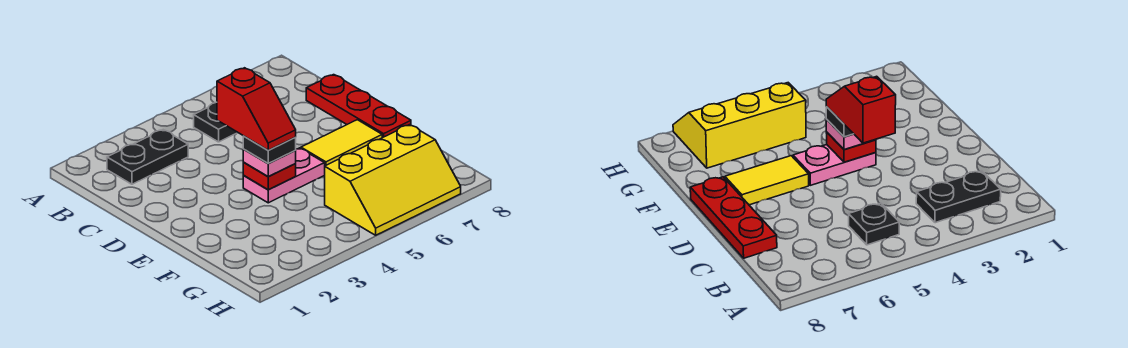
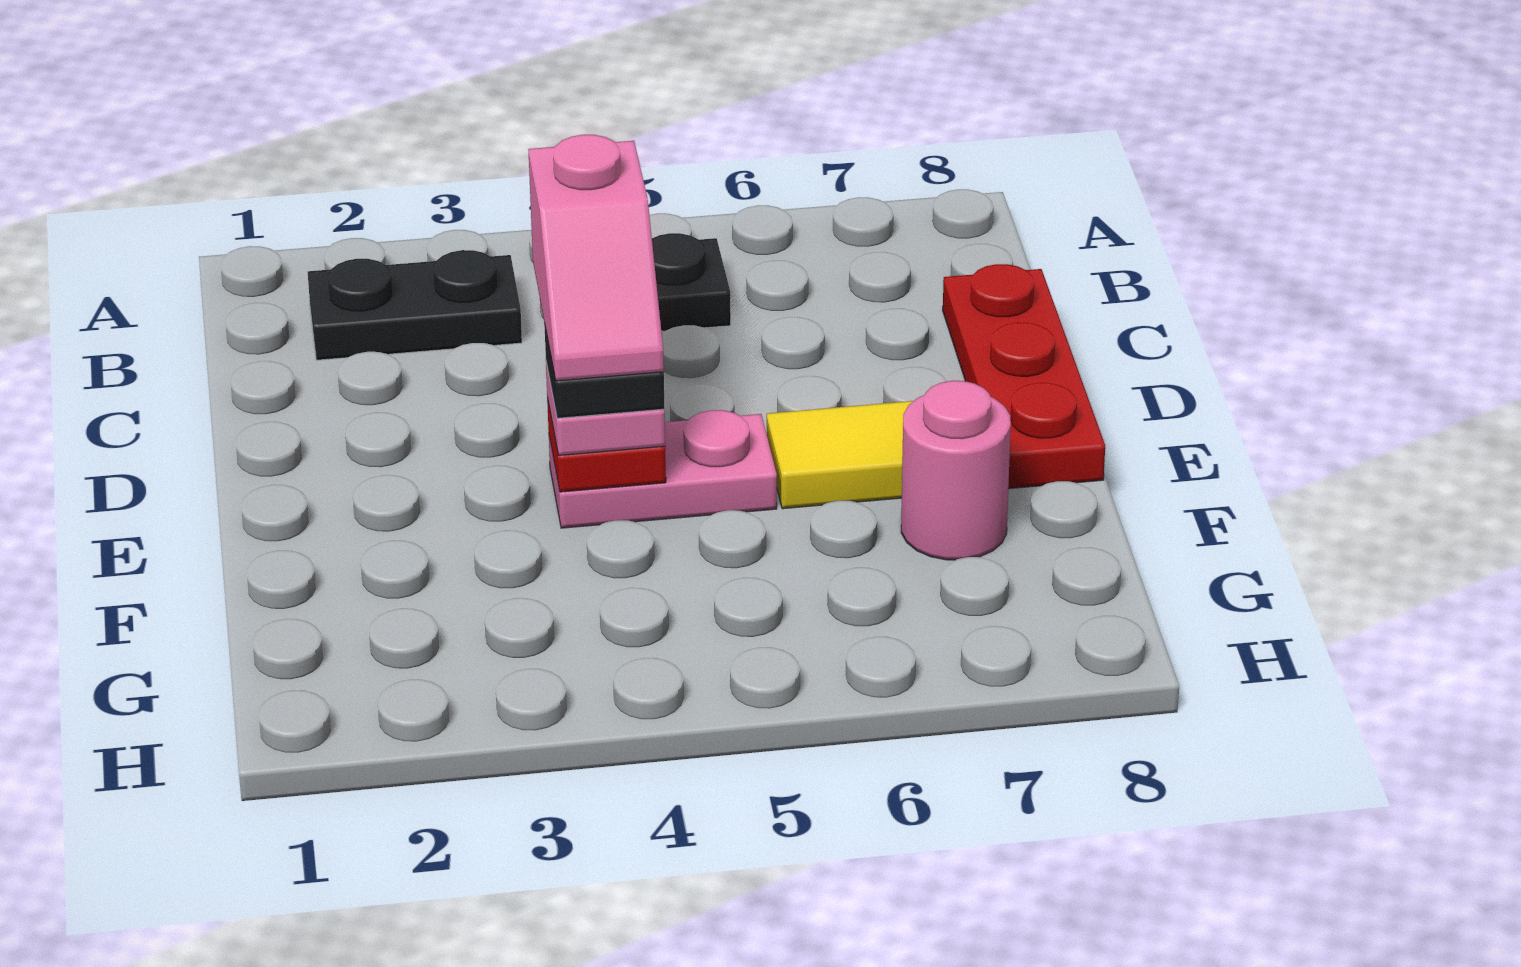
red 1x2 slope [217,68,296,150] -> pink 1x2 slope [528,135,664,381]
none -> pink 1x1 round brick [901,381,1011,560]
yellow 2x3 slope [325,125,461,235] -> none

